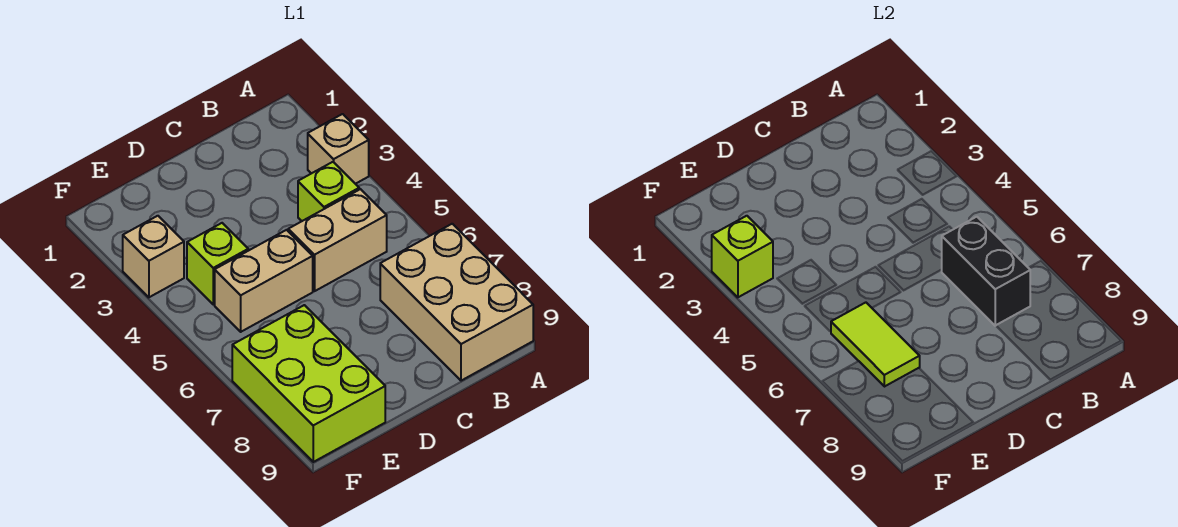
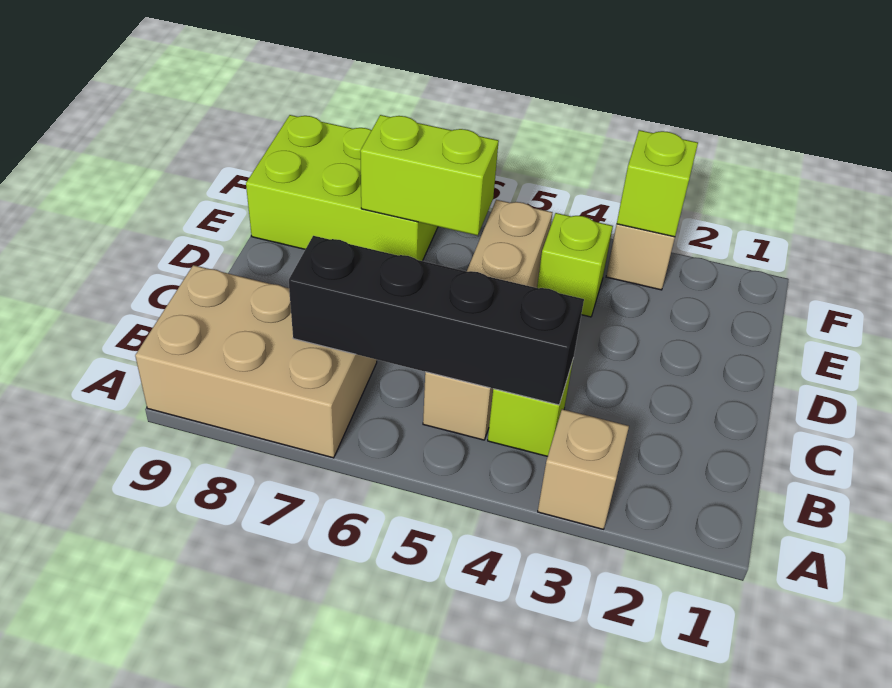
black 1x2 brick [942,217,1030,326] -> black 1x4 brick [289,236,584,405]
lime 1x2 tile [831,302,920,387] -> lime 1x2 brick [360,115,499,236]

